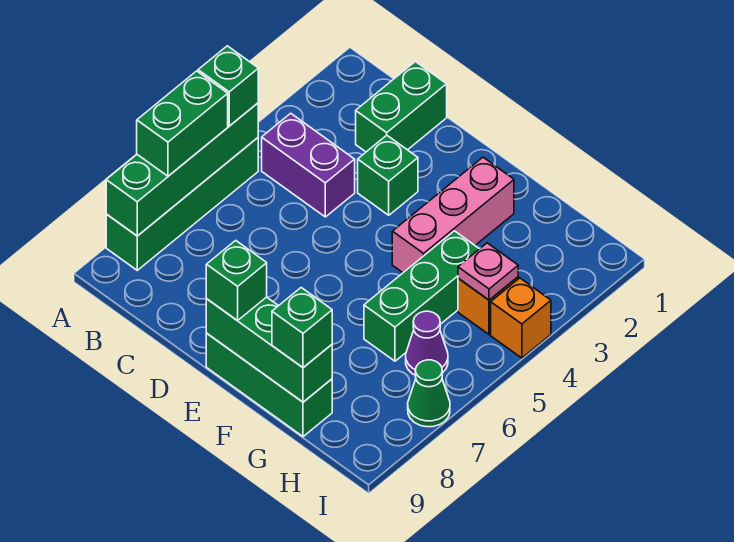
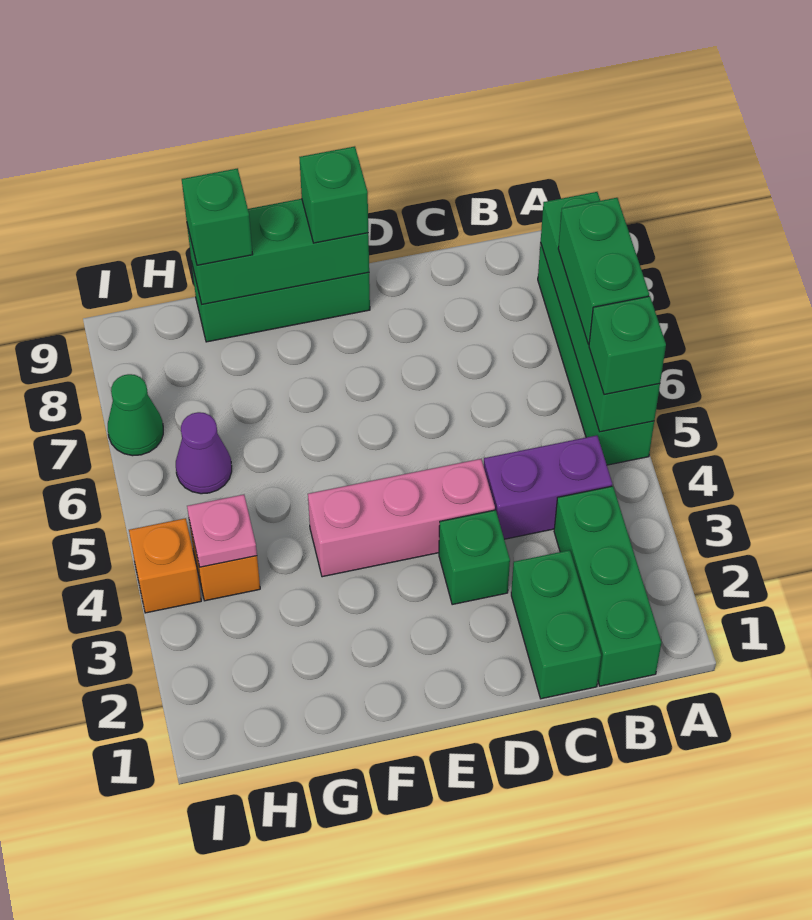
pink 1x3 brick [392,157,514,273] -> pink 1x3 brick turned to [308,459,495,577]
green 1x3 brick [364,231,479,361] -> green 1x3 brick moved to [554,486,661,686]

